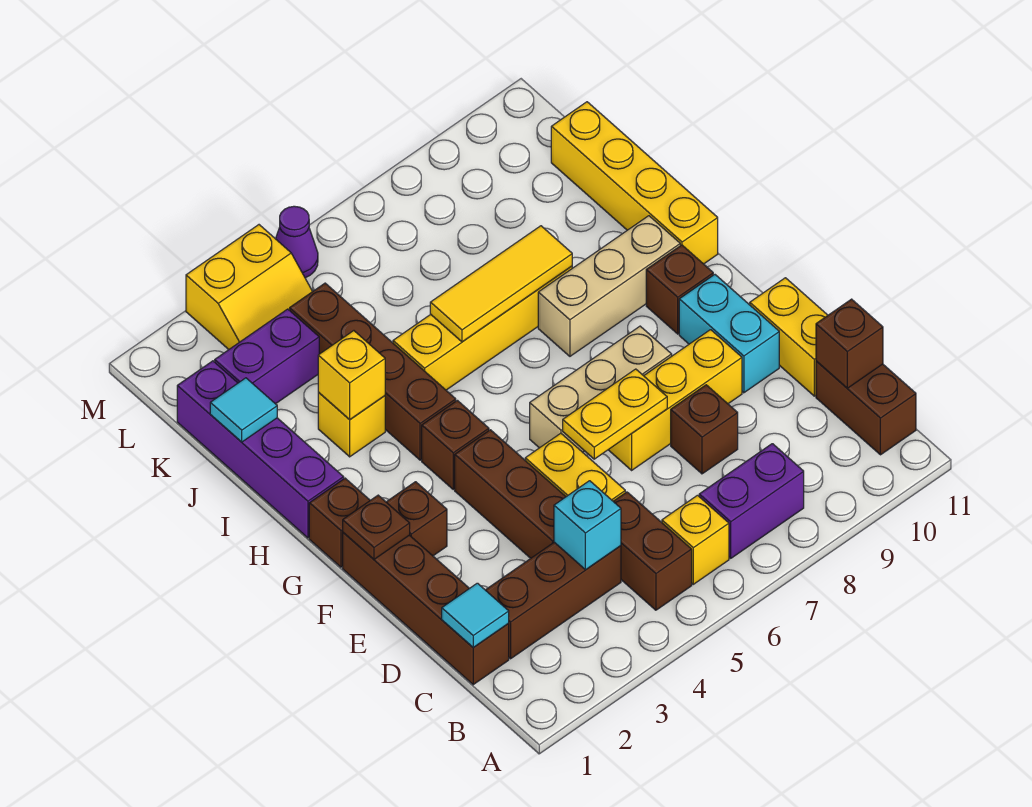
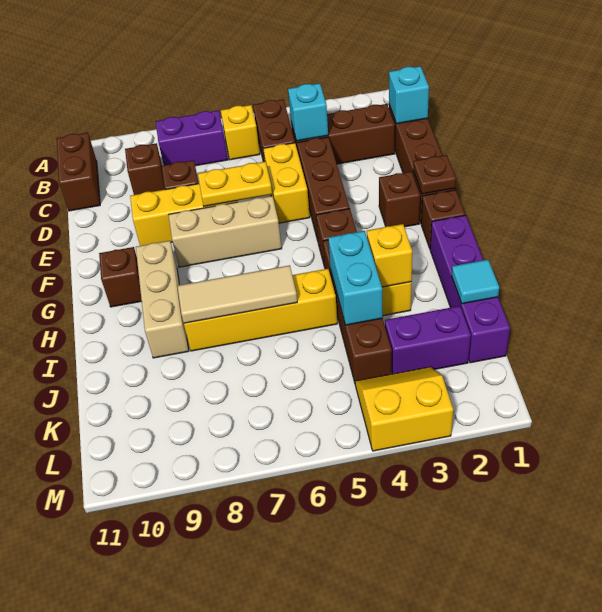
cyan 1x1 tile [442,583,509,647] -> cyan 1x1 brick [389,66,429,124]
brown 1x1 brick [816,299,883,388] -> brown 1x1 brick moved to [125,143,165,195]
yellow 1x2 brick [750,278,828,396] -> none
cyan 1x2 brick [679,275,779,393] -> cyan 1x2 brick moved to [328,231,383,325]
tan 1x3 brick [538,216,680,356] -> tan 1x3 brick turned to [136,241,189,358]
yellow 1x4 brick [551,102,718,264] -> none
yellow 1x3 tile [430,226,572,342] -> tan 1x3 tile [177,265,297,323]
purple 1x1 cone [276,206,318,278] -> none

